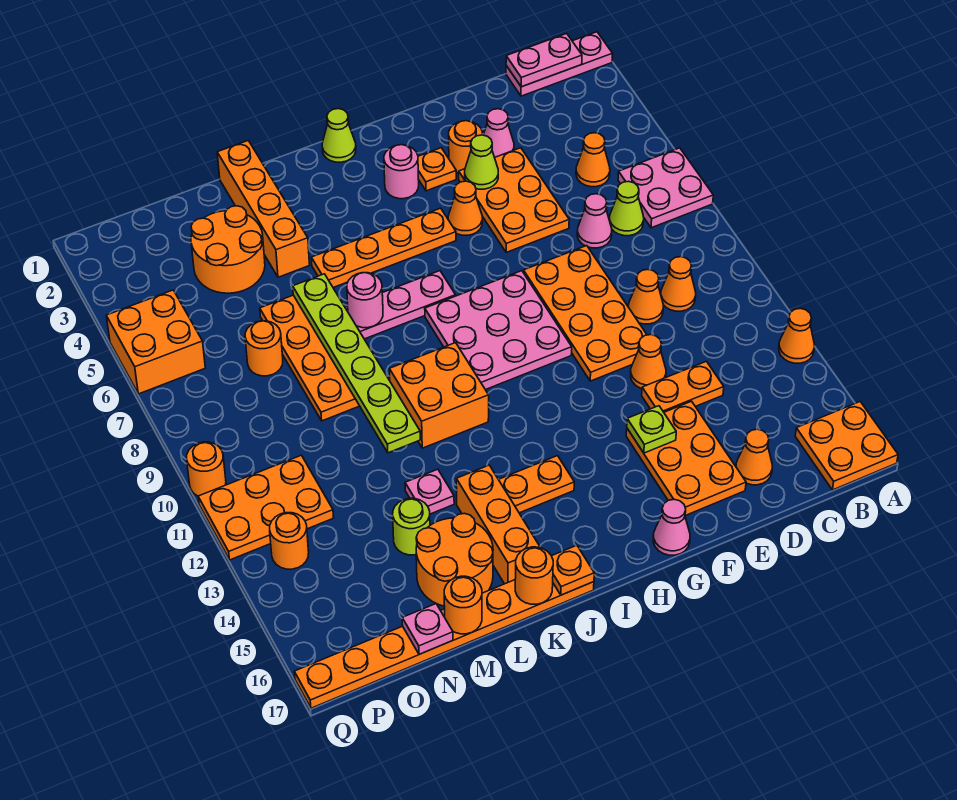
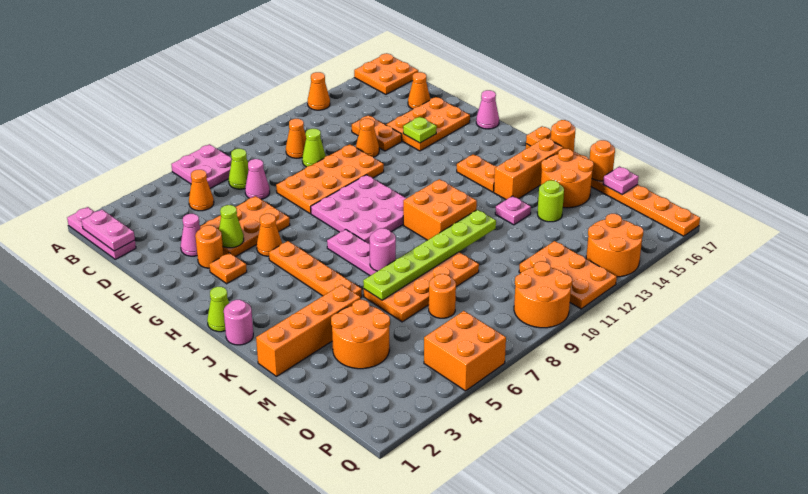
orange 1x1 cone [628,270,663,324] -> lime 1x1 cone [302,129,326,167]
pink 1x1 round brick [384,145,419,199] -> pink 1x1 round brick moved to [224,300,253,345]
orange 1x1 round brick [270,513,309,569] -> orange 2x2 round brick [586,214,643,277]
orange 1x1 round brick [187,442,226,496] -> orange 2x2 round brick [514,261,572,328]

